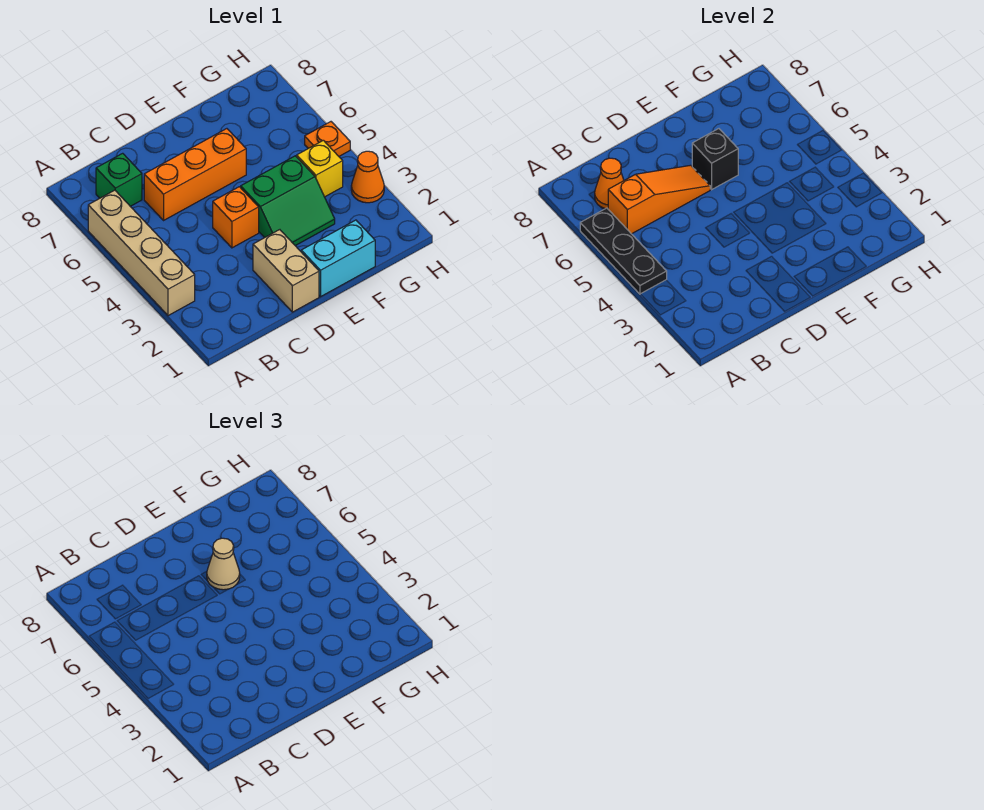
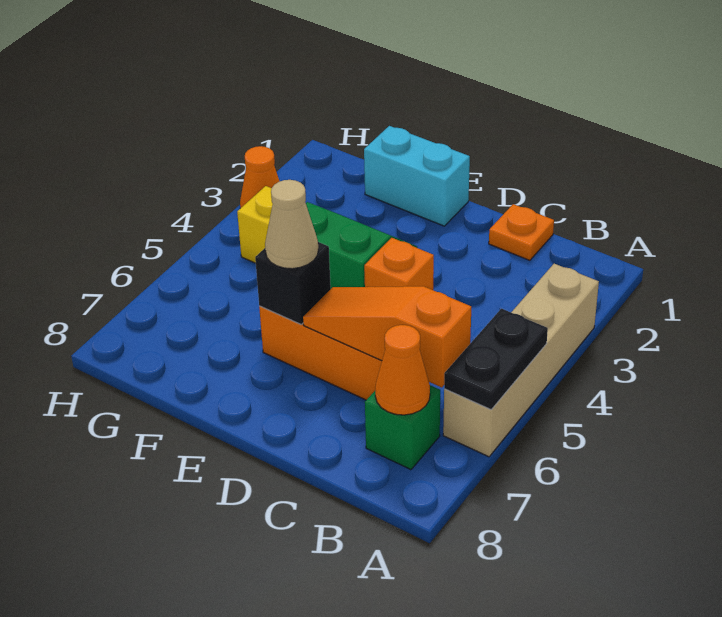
black 1x3 plate [580,208,667,294] -> black 1x2 plate [444,309,548,410]
tan 1x2 brick [253,230,319,312] -> none
orange 1x1 plate [305,122,350,156] -> orange 1x1 plate moved to [489,204,554,260]

